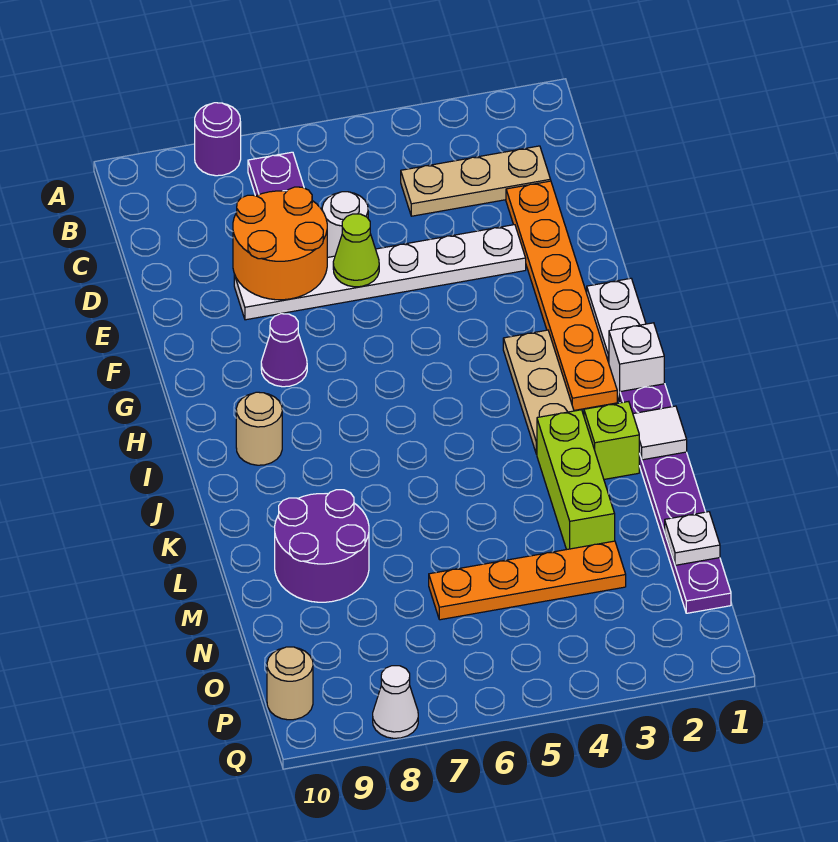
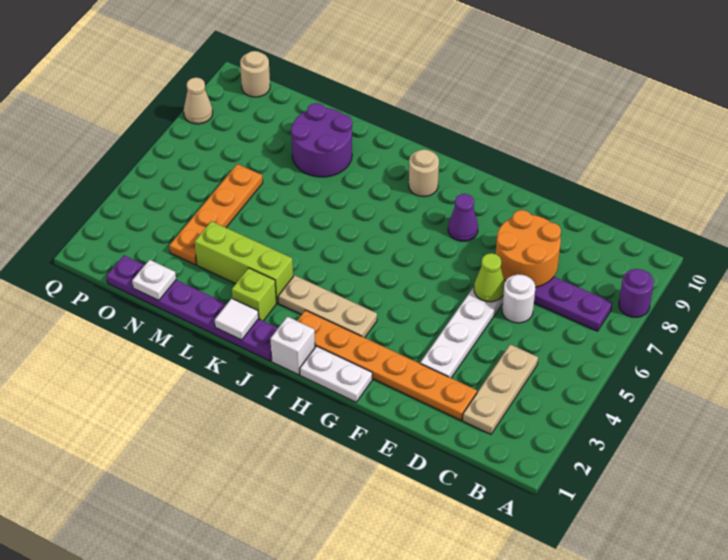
white 1x1 cone [373,666,418,738] -> tan 1x1 cone [184,77,213,124]

